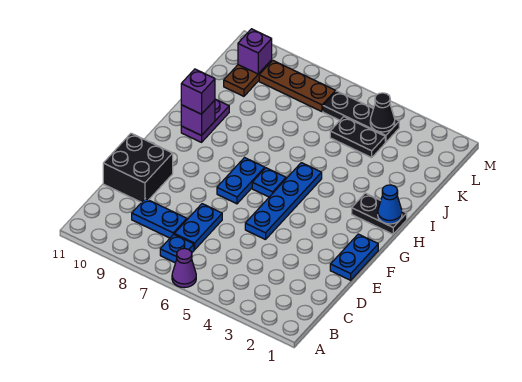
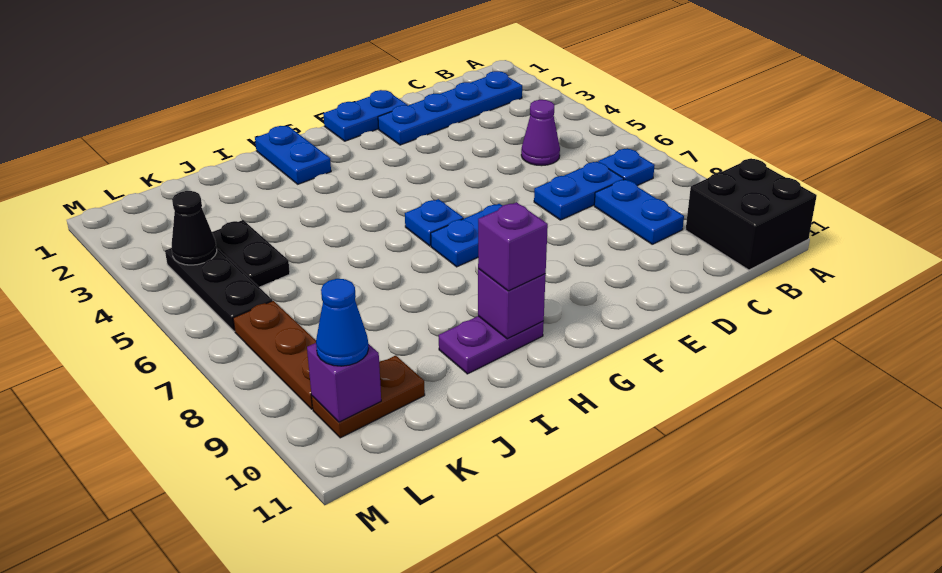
purple 1x1 cone [172,248,196,288] -> purple 1x1 cone moved to [521,100,560,166]
black 2x2 brick [103,133,173,202] -> black 2x2 brick moved to [686,158,817,270]
blue 1x4 plate [245,163,322,240] -> blue 1x4 plate moved to [378,71,522,145]
black 1x2 plate [352,193,407,234] -> blue 1x2 plate [255,126,331,184]
blue 1x1 cone [378,185,402,224] -> blue 1x1 cone moved to [316,279,369,366]

